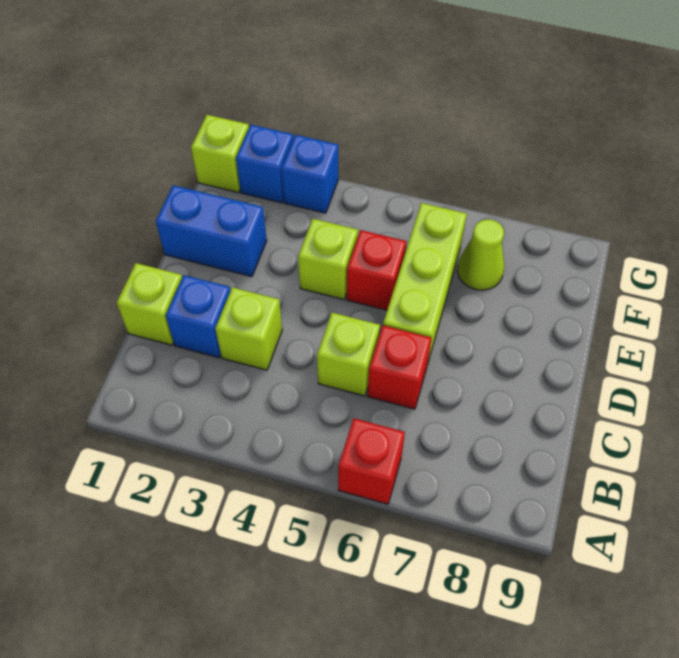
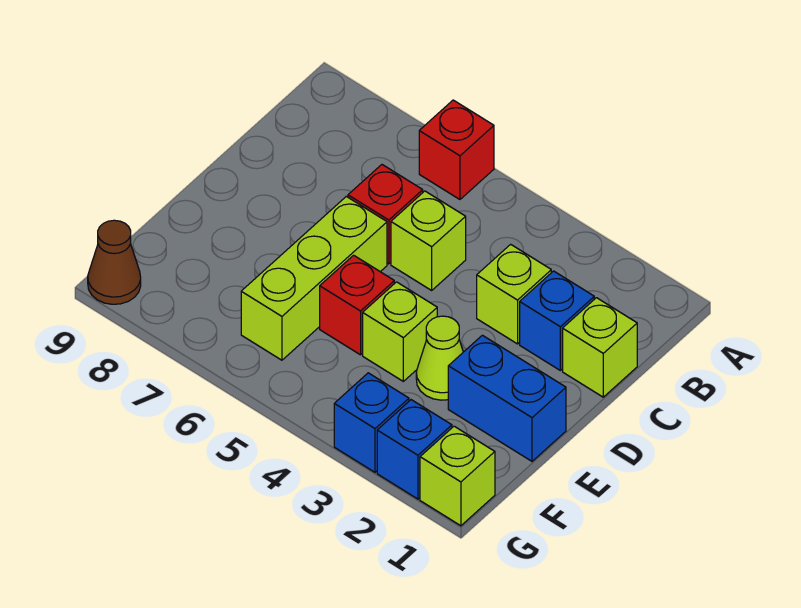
lime 1x1 cone [457,219,504,290] -> lime 1x1 cone moved to [416,316,463,400]
none -> brown 1x1 cone [88,220,141,304]

